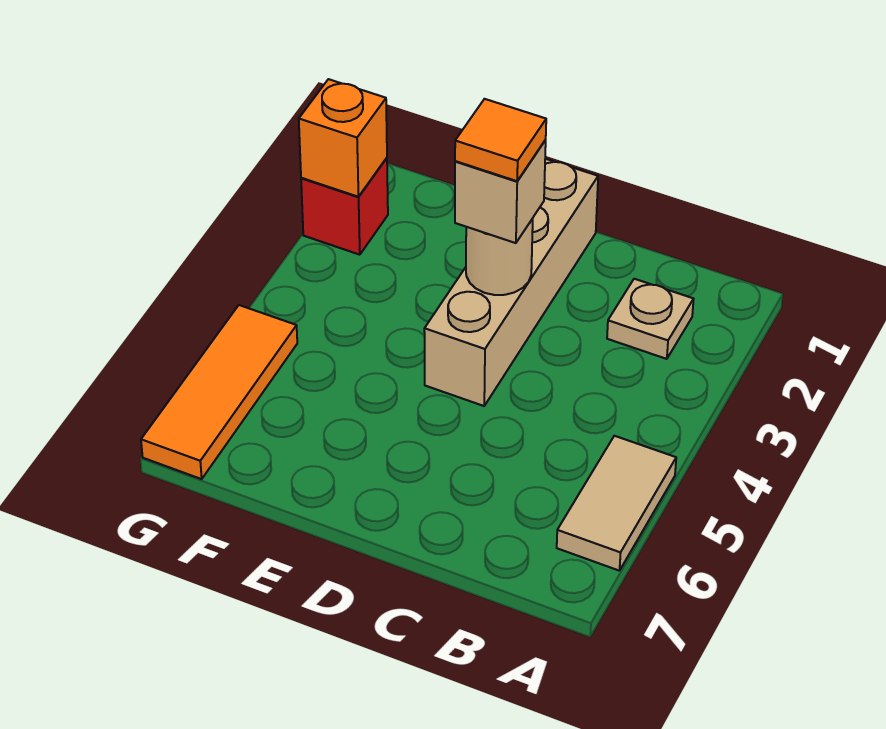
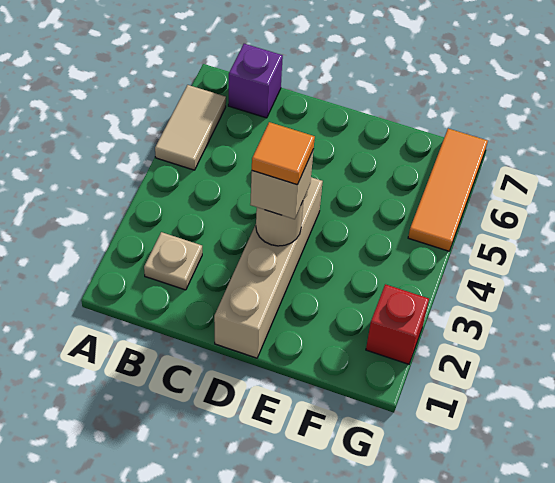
none -> purple 1x1 brick [228,44,283,118]
orange 1x1 brick [299,79,387,197] -> none

